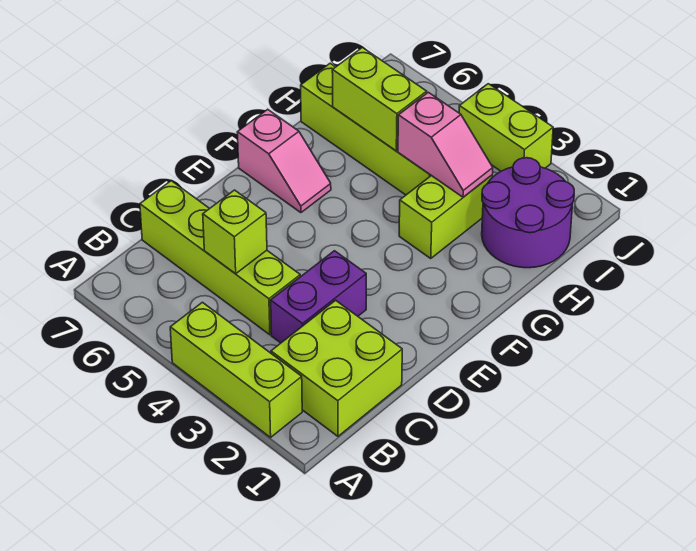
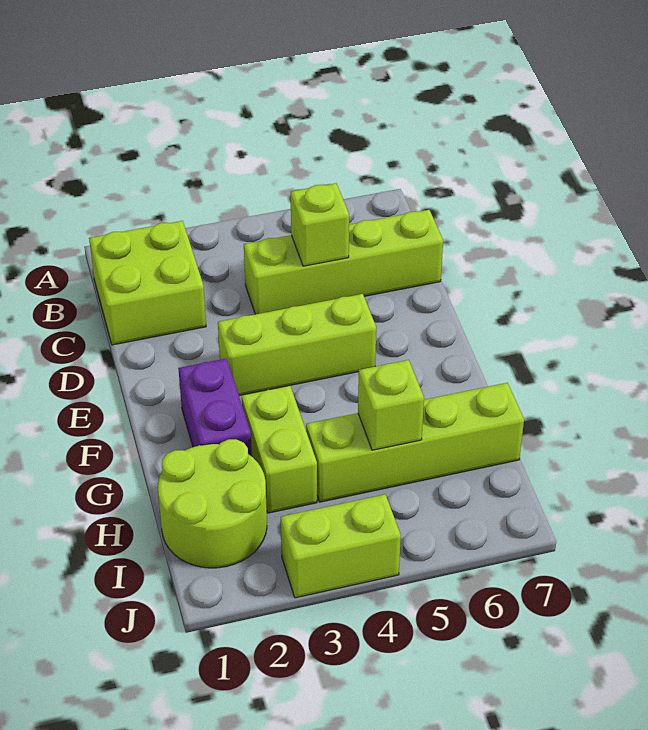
lime 1x3 brick [170,302,302,437] -> lime 1x3 brick moved to [218,294,376,396]
purple 1x2 brick [271,251,366,343] -> purple 1x2 brick moved to [178,358,252,456]
pink 1x2 slope [237,109,331,213] -> none
purple 2x2 round brick [482,158,574,268] -> lime 2x2 round brick [158,439,267,568]
pink 1x2 slope [398,92,493,197] -> none
lime 1x2 brick [332,47,427,151] -> lime 1x1 brick [358,360,424,450]

